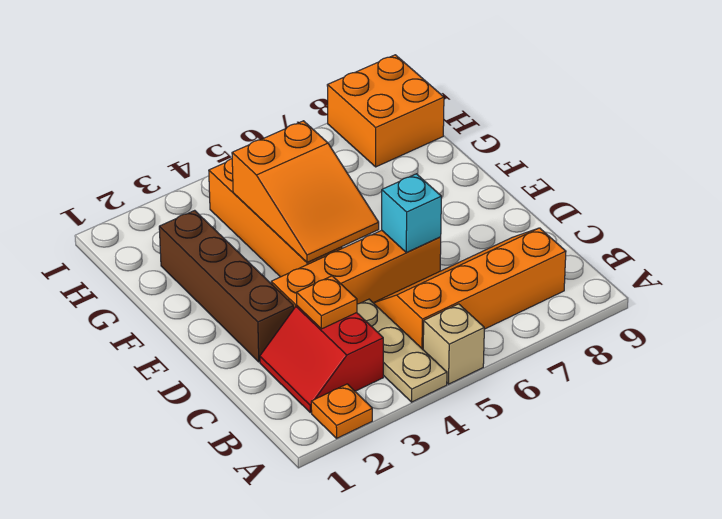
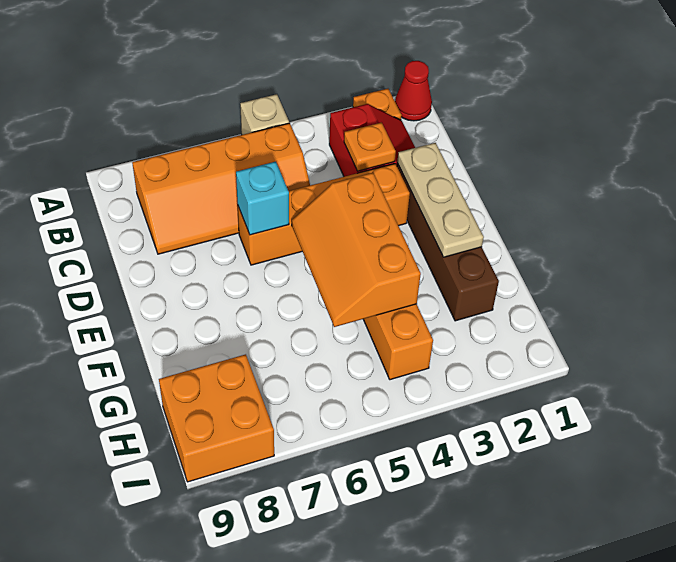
none -> red 1x1 cone [395,61,432,121]
tan 1x3 plate [357,299,447,402] -> tan 1x3 plate moved to [397,143,484,257]
orange 2x3 slope [232,121,379,263] -> orange 2x3 slope turned to [292,173,421,327]

